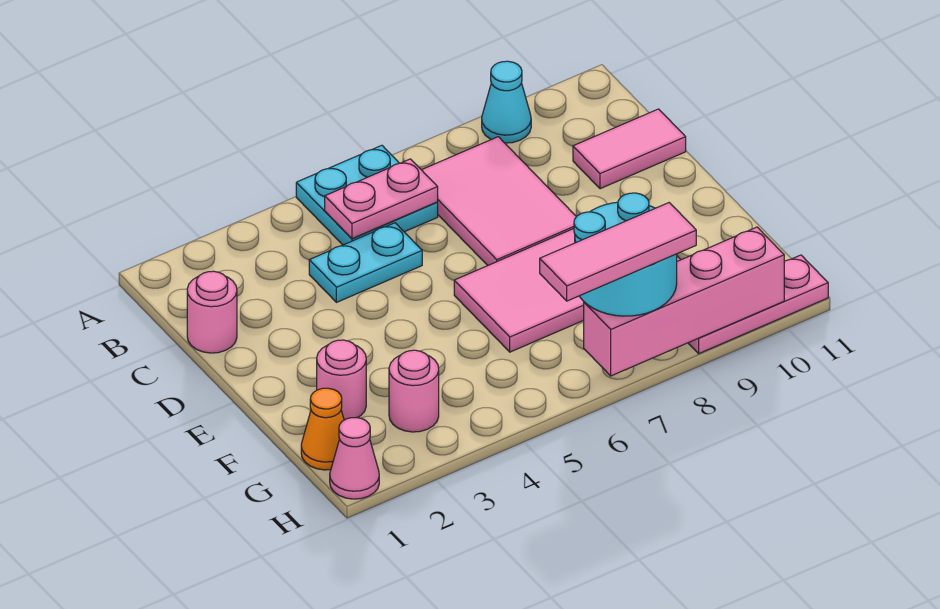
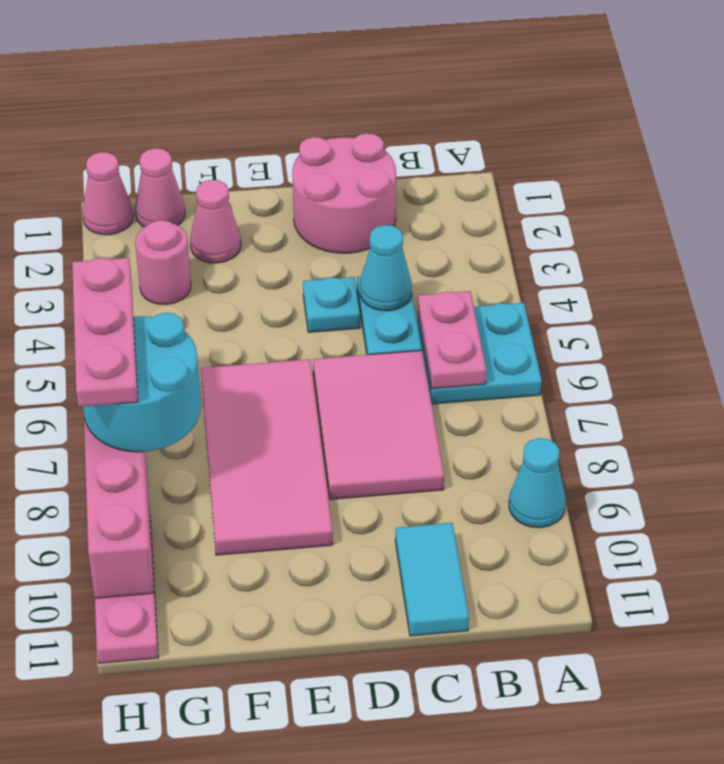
pink 2x3 tile [422,137,576,266] -> pink 2x3 tile turned to [313,351,444,499]
pink 1x1 round brick [187,271,237,353] -> pink 2x2 round brick [292,133,396,253]
none -> cyan 1x1 cone [360,225,412,311]
pink 1x2 tile [573,109,686,189] -> cyan 1x2 tile [395,523,469,636]
none -> cyan 1x1 plate [303,277,360,332]
pink 1x1 round brick [317,340,366,420] -> pink 1x1 cone [190,180,241,263]
orange 1x1 cone [301,388,344,470] -> pink 1x1 cone [135,148,185,227]
pink 1x3 tile [540,203,696,301] -> pink 1x3 plate [72,258,138,407]

